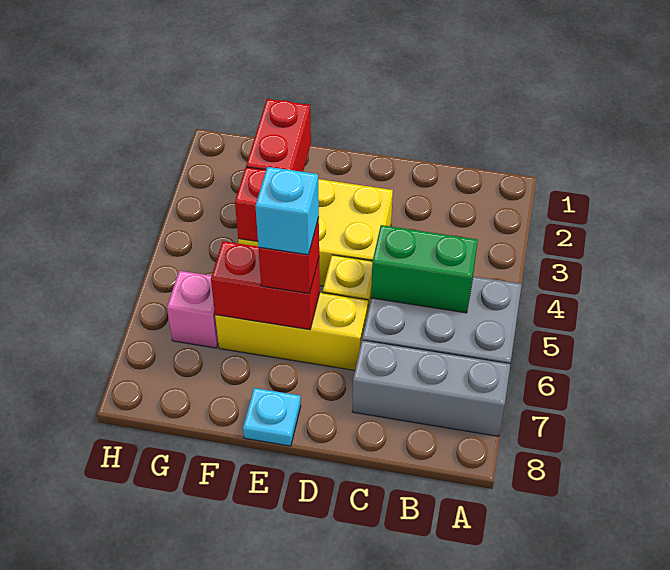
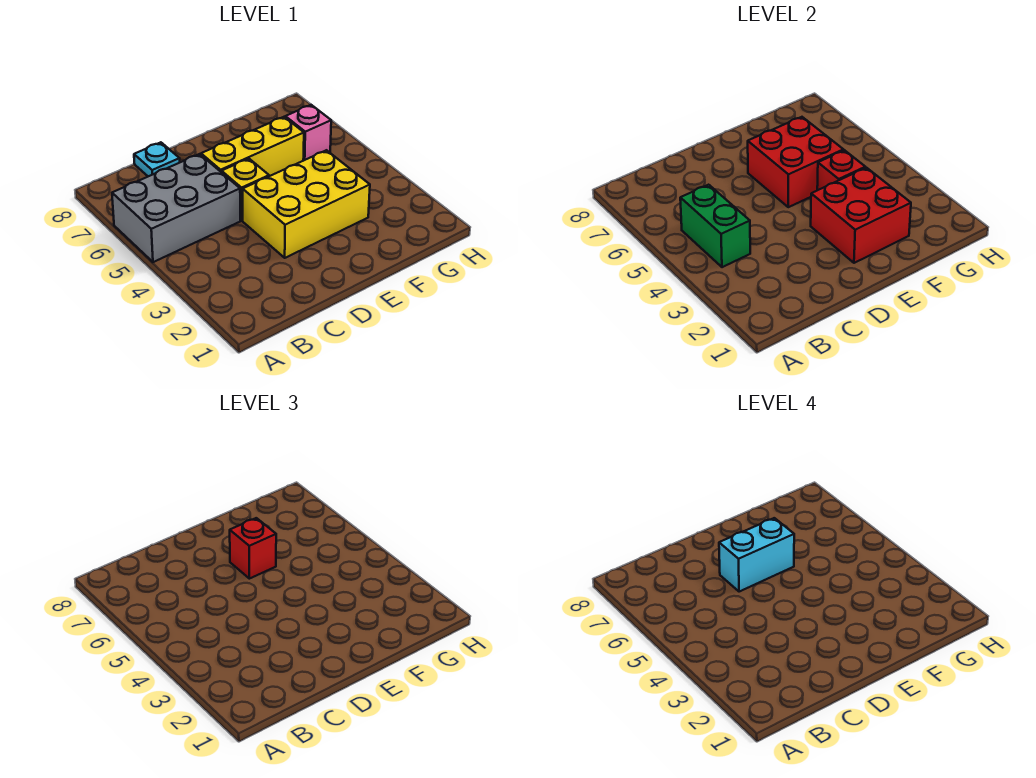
grey 1x3 brick [352,340,510,436] -> none
green 1x2 brick [371,225,478,313] -> green 1x2 brick turned to [680,185,750,267]
red 1x2 brick [211,241,320,330] -> red 2x2 brick [748,117,843,207]
cyan 1x1 brick [256,167,319,255] -> cyan 1x2 brick [719,518,794,592]
cyan 1x1 plate [243,388,301,446] -> cyan 1x1 plate moved to [134,142,180,176]
red 1x2 brick [246,99,311,172] -> red 2x2 brick [811,168,911,263]

